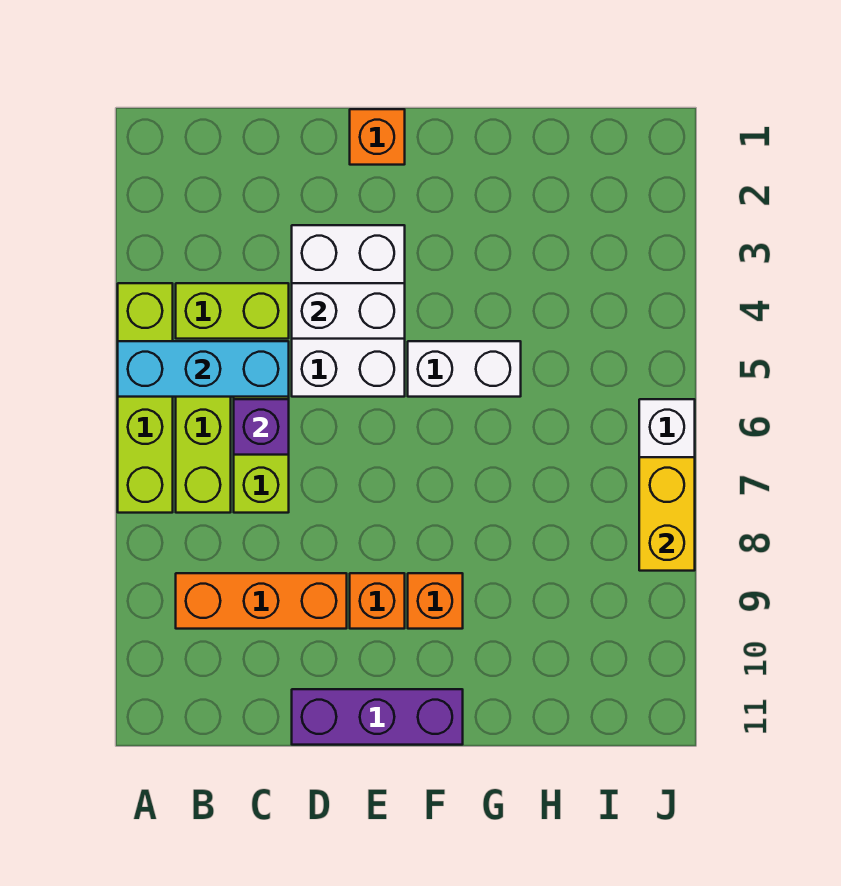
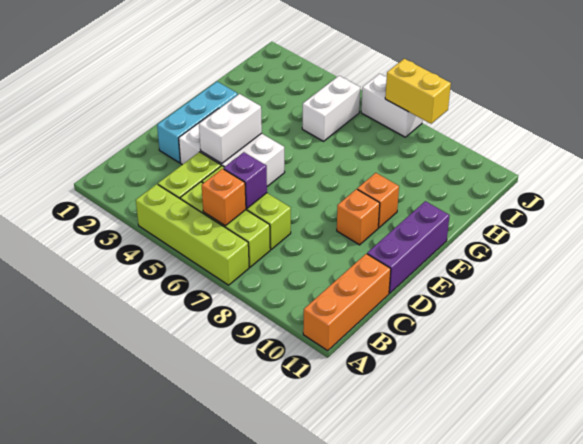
cyan 1x3 brick [118,341,289,397] -> cyan 1x3 brick moved to [157,82,237,163]
orange 1x3 brick [176,573,347,629] -> orange 1x3 brick moved to [303,254,391,351]
orange 1x1 brick [350,109,405,165] -> orange 1x1 brick moved to [202,169,246,226]
white 1x2 brick [408,341,521,397] -> white 1x2 brick moved to [302,76,360,141]

